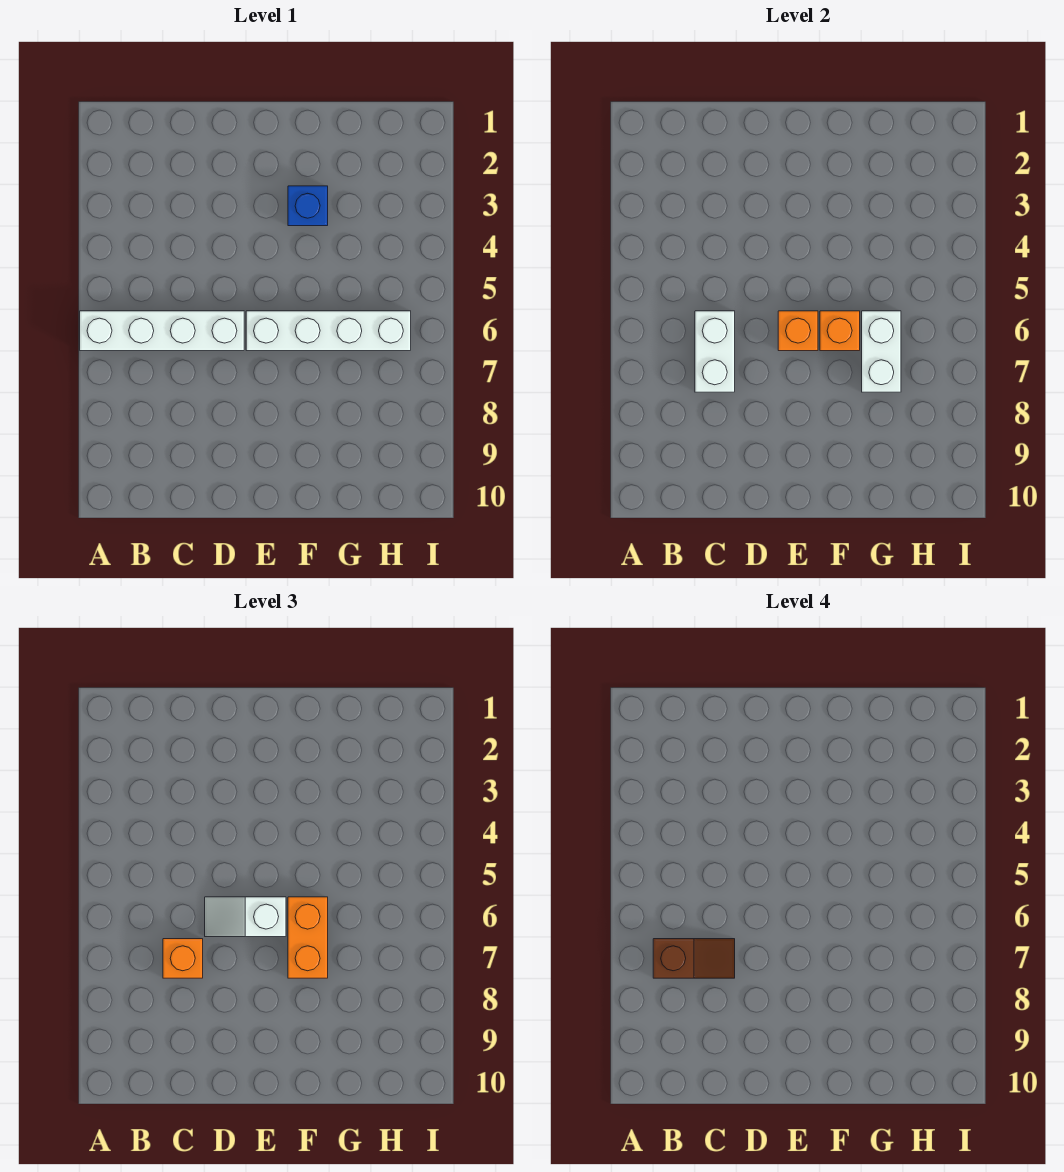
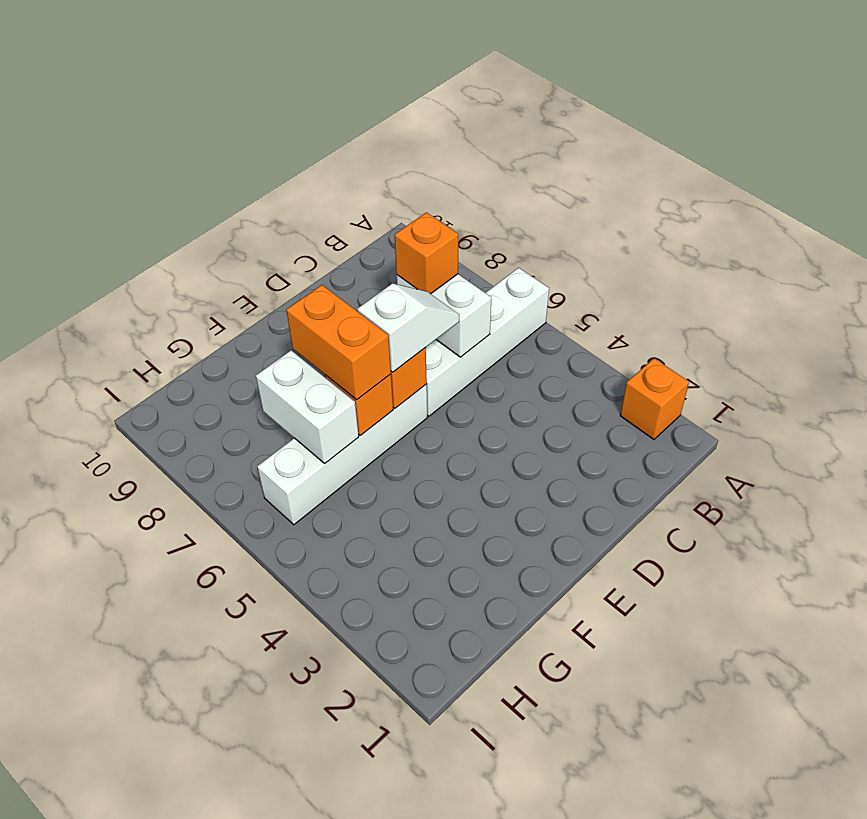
none -> orange 1x1 brick [620,358,689,439]
brown 1x2 slope [653,939,735,978] -> none
blue 1x1 brick [288,186,328,226] -> none

